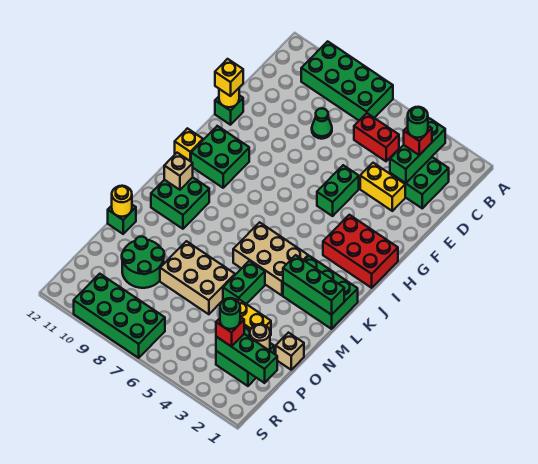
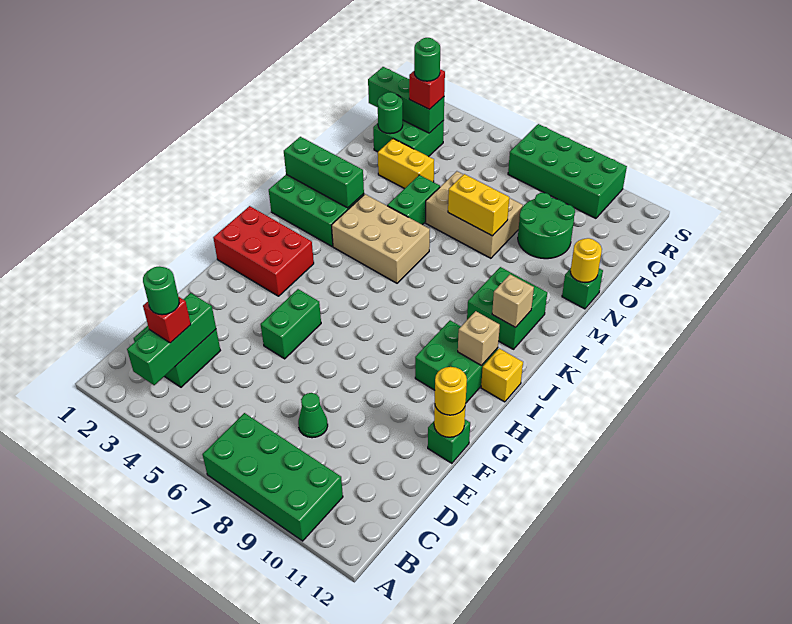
red 1x2 brick [354,113,399,161] -> none
yellow 1x2 brick [360,163,405,211] -> yellow 1x2 brick moved to [448,174,509,236]
yellow 1x1 brick [215,59,243,96] -> yellow 1x1 round brick [435,367,467,415]
tan 1x1 brick [276,333,304,370] -> tan 1x1 brick moved to [458,311,500,366]
tan 1x1 round brick [250,324,270,350] -> green 1x1 round brick [377,92,403,134]

